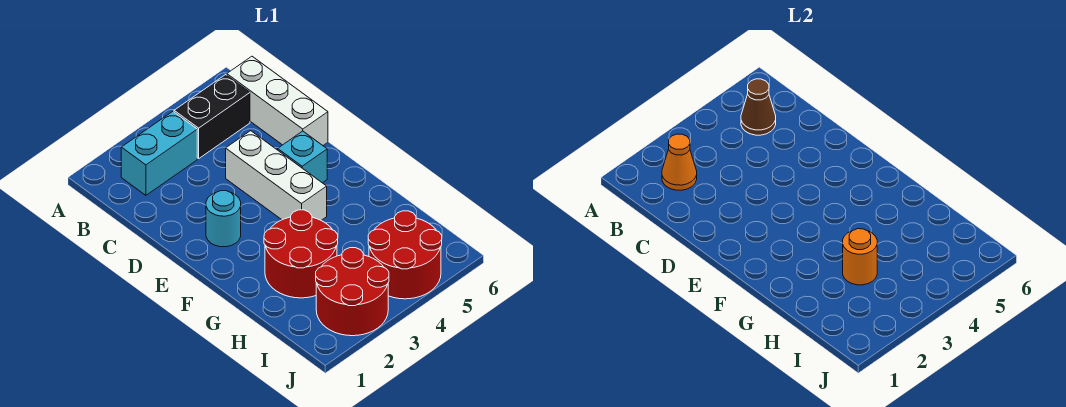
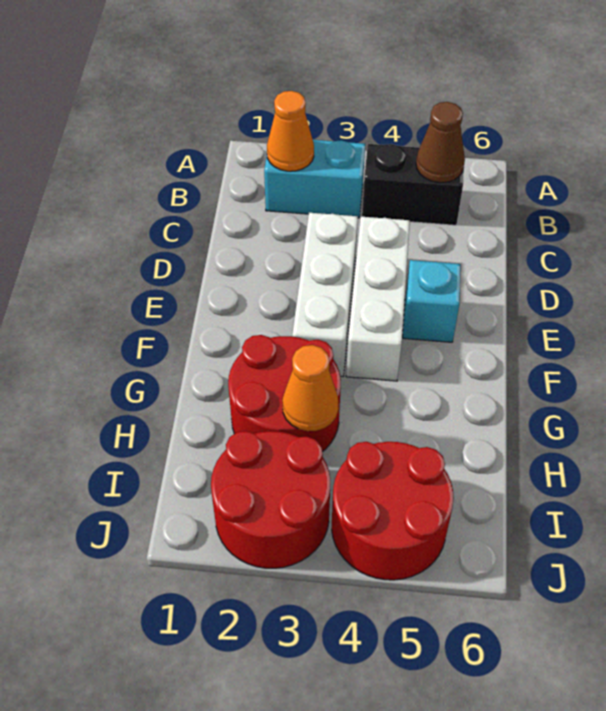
white 1x3 brick [227,56,328,145] -> white 1x3 brick moved to [292,213,358,377]
cyan 1x1 round brick [206,191,241,247] -> none
orange 1x1 round brick [843,229,877,285] -> orange 1x1 cone [282,345,338,431]

